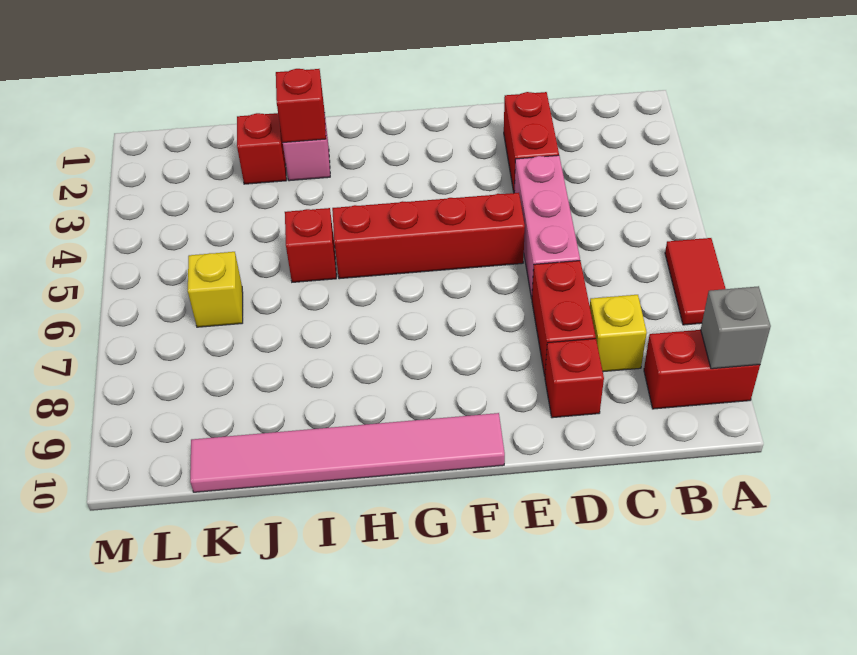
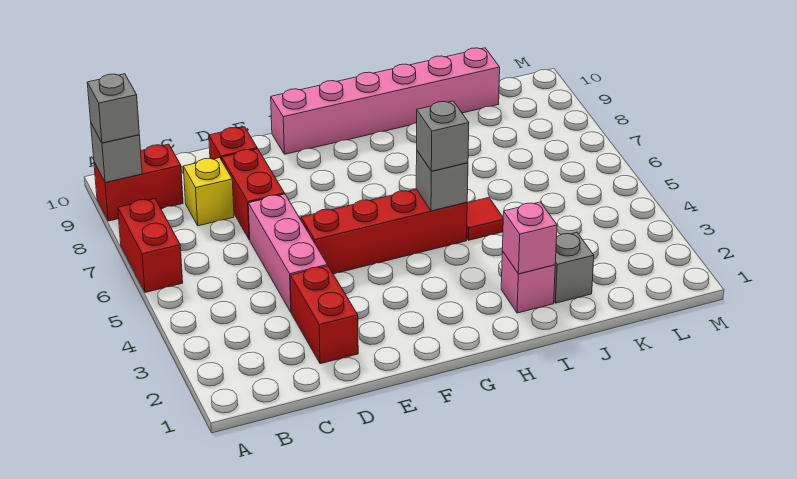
red 1x2 tile [665,238,726,325] -> red 1x2 brick [118,199,183,292]
none -> grey 1x1 brick [87,74,139,143]
pink 1x6 tile [190,413,505,492] -> pink 1x6 brick [271,48,500,154]
none -> grey 1x1 brick [416,151,468,211]
none -> grey 1x1 brick [417,101,469,171]
red 1x1 brick [276,69,326,142] -> pink 1x1 brick [502,202,557,274]
red 1x1 brick [285,208,336,282] -> red 1x1 tile [467,198,503,240]
red 1x1 brick [237,113,286,184] -> grey 1x1 brick [554,232,594,303]
yellow 1x1 brick [188,252,243,327] -> none

